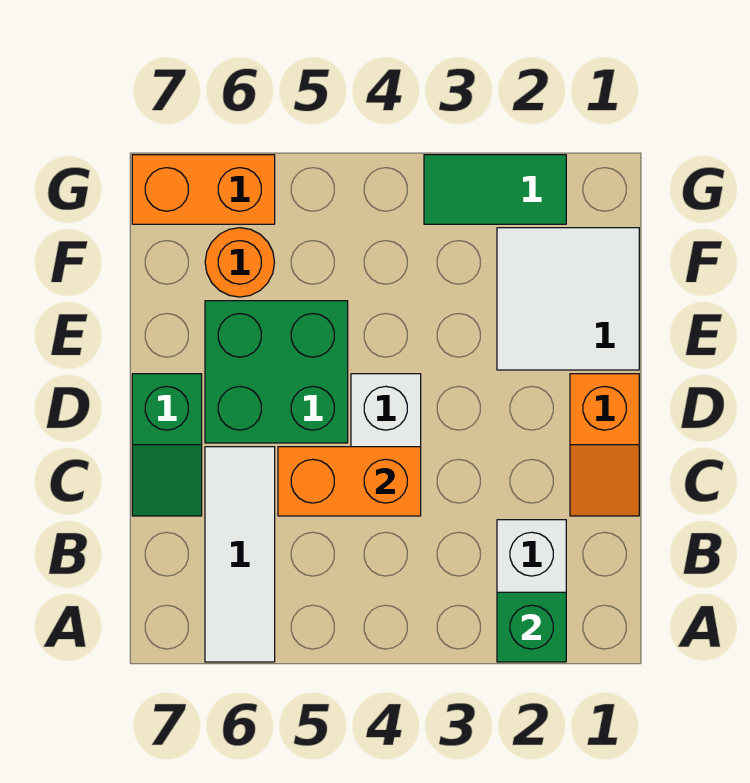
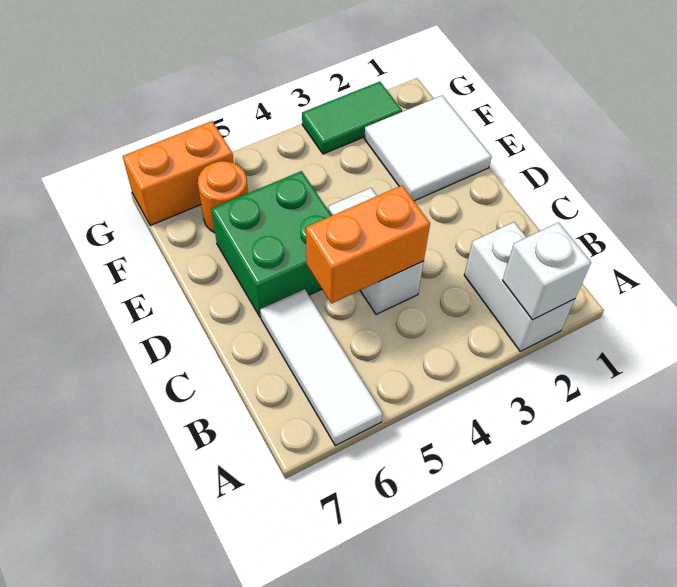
green 1x1 brick [497,592,566,662] -> white 1x1 brick [503,223,591,320]
orange 1x2 slope [570,374,639,516] -> none
green 1x2 slope [132,374,202,516] -> none

